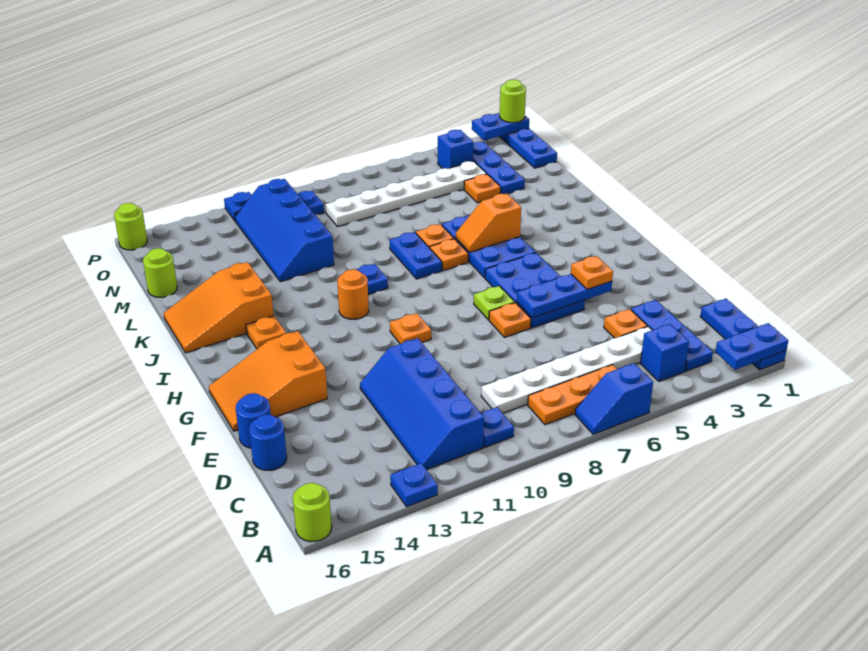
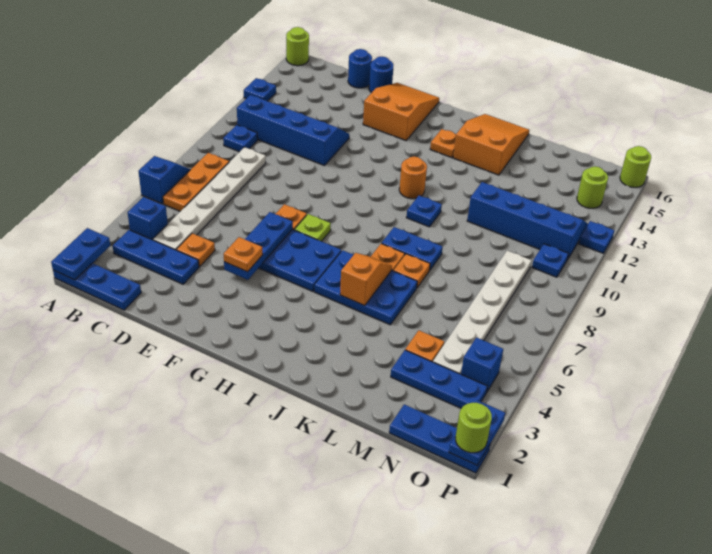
orange 1x1 plate [390,313,431,344] -> none
lime 1x1 round brick [143,248,177,297] -> lime 1x1 round brick moved to [577,166,608,208]

